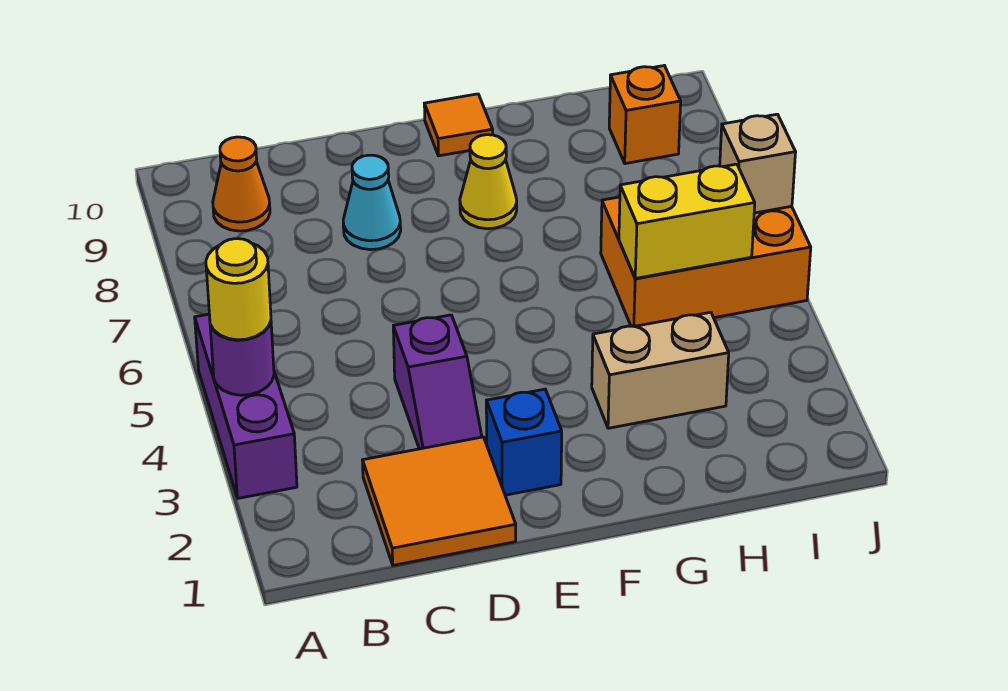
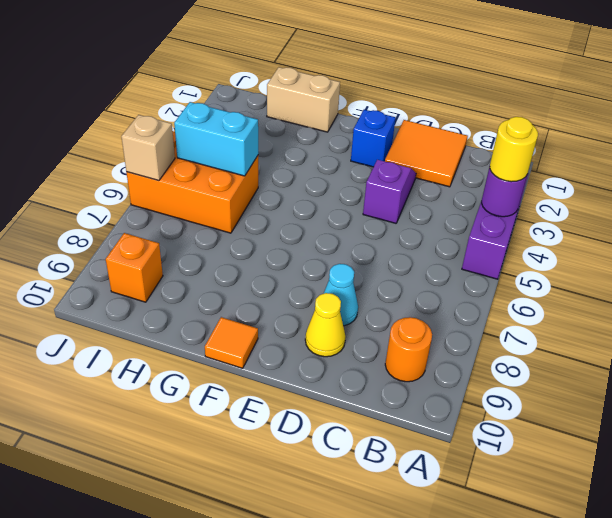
orange 1x1 cone [213,137,270,231] -> orange 1x1 round brick [385,317,432,382]
yellow 1x1 cone [460,135,517,229] -> yellow 1x1 cone moved to [305,293,346,357]
tan 1x2 brick [592,312,729,428] -> tan 1x2 brick moved to [267,67,340,132]
yellow 1x2 brick [619,164,755,278] -> cyan 1x2 brick [174,102,258,176]

